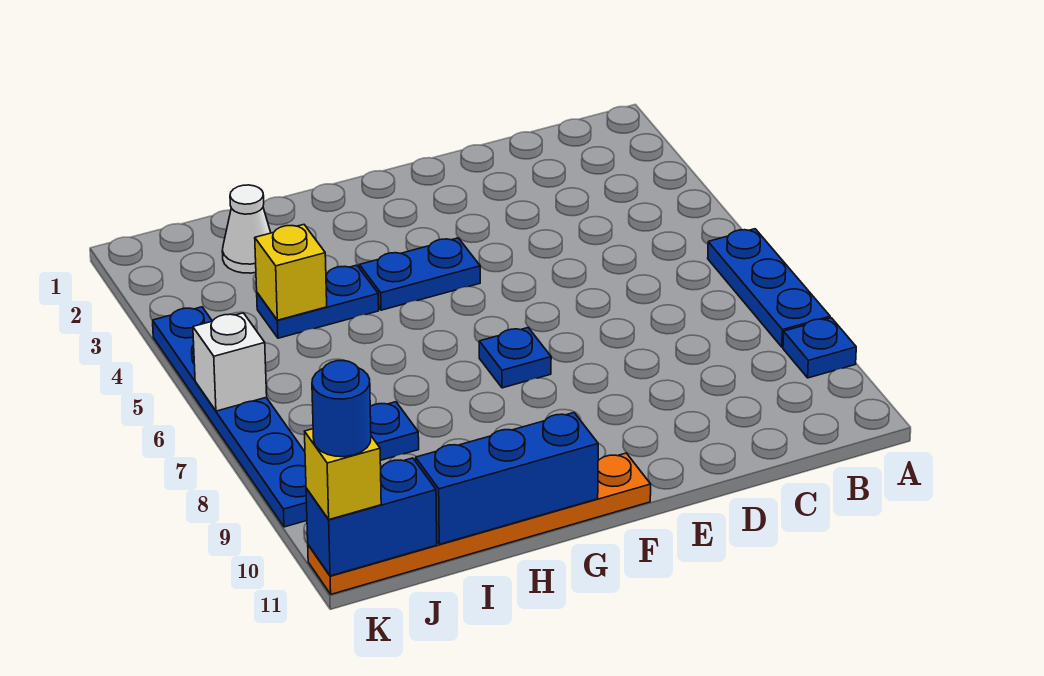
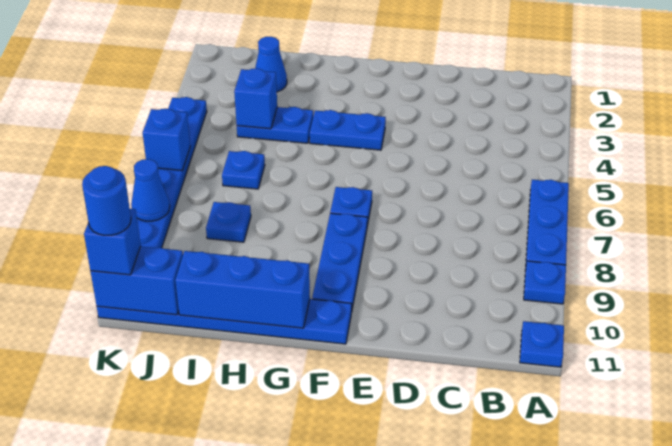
none -> blue 1x1 plate [520,321,564,367]
none -> blue 1x3 plate [312,213,367,313]
orange 1x6 plate [308,453,651,594] -> blue 1x6 plate [97,299,352,344]
white 1x1 cone [222,185,271,273] -> blue 1x1 cone [255,37,287,92]
yellow 1x1 brick [255,225,327,320] -> blue 1x1 brick [234,68,277,129]
none -> blue 1x1 plate [222,151,265,189]
white 1x1 brick [193,313,267,411] -> blue 1x1 brick [143,109,190,171]
none -> blue 1x1 cone [131,159,170,221]
yellow 1x1 brick [305,429,381,519] -> blue 1x1 brick [84,209,141,275]

